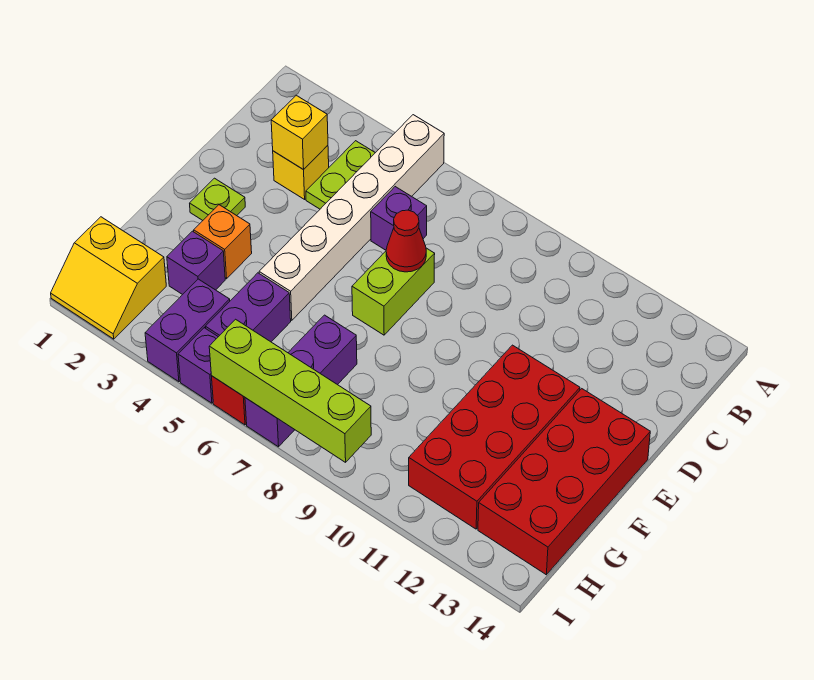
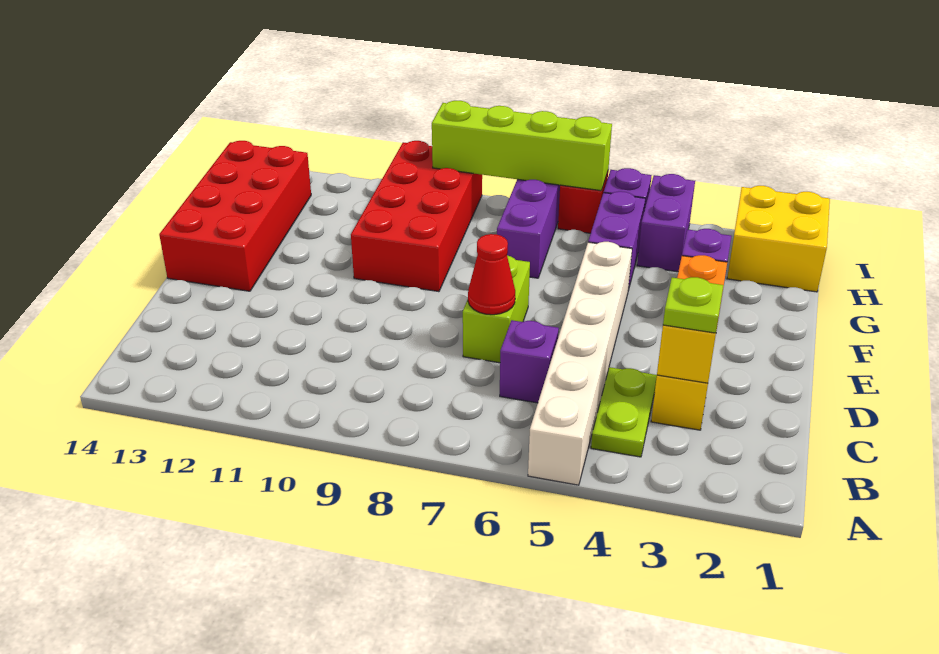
lime 1x1 plate [190,178,245,220] -> lime 1x1 plate moved to [663,277,724,333]
red 2x4 brick [409,345,580,529] -> red 2x4 brick moved to [351,141,482,292]
yellow 2x2 slope [51,217,166,339] -> yellow 2x2 brick [727,186,830,292]

